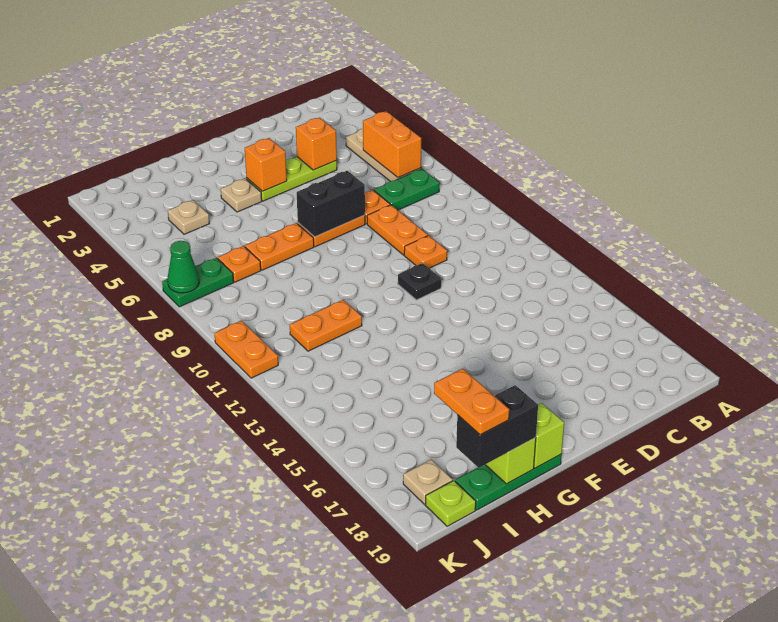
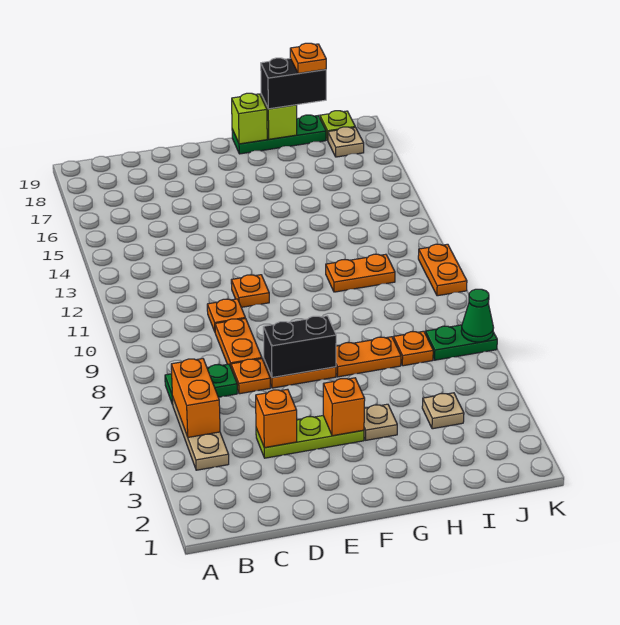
black 1x1 plate [398,263,441,300] -> orange 1x1 plate [231,275,269,307]
orange 1x2 plate [434,369,509,435] -> orange 1x1 plate [290,43,326,73]

